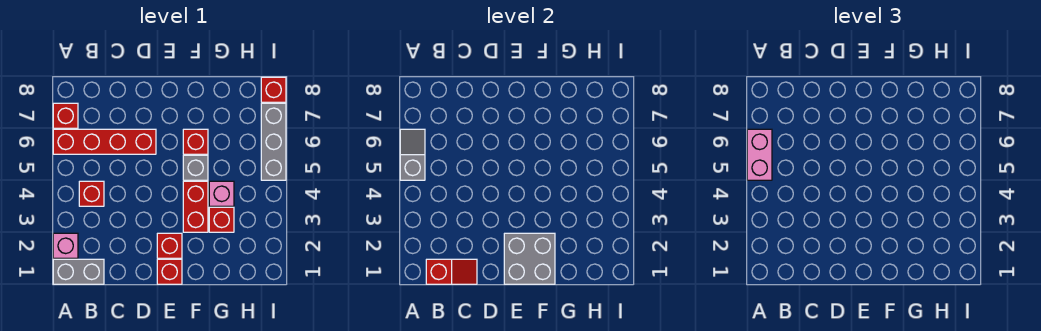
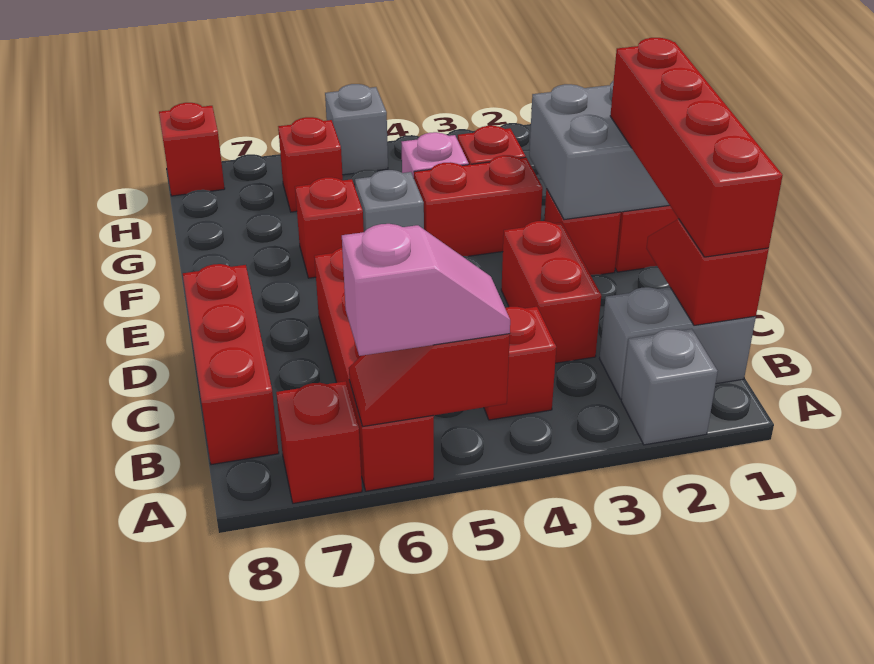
grey 1x2 brick [53,259,104,284] -> grey 1x2 brick turned to [600,287,756,399]
pink 1x1 brick [53,233,78,258] -> grey 1x1 brick [621,329,718,445]
grey 1x2 slope [400,129,425,180] -> red 1x2 slope [349,334,510,427]
pink 1x2 brick [747,129,772,180] -> pink 1x2 slope [342,224,510,356]
none -> red 1x4 brick [610,38,783,257]
none -> red 1x3 brick [183,264,279,465]
none -> red 1x2 brick [501,221,601,363]
none -> red 1x1 brick [278,117,343,212]
grey 1x3 brick [261,103,286,180] -> grey 1x1 brick [325,84,388,175]

